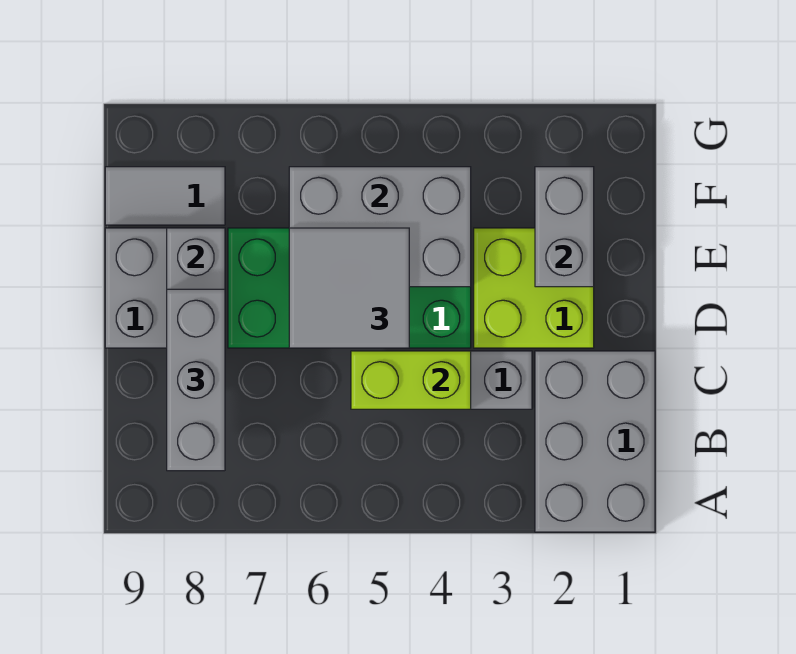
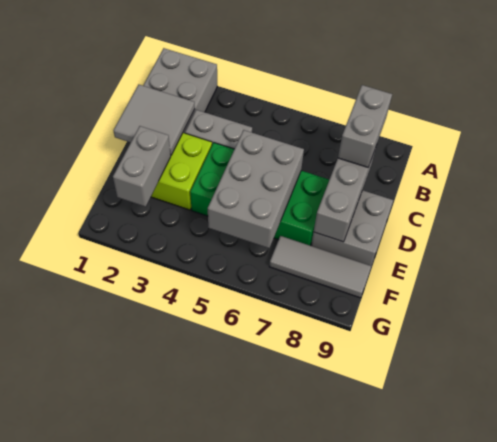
grey 1x3 brick [167,289,225,471] -> grey 1x2 brick [338,85,392,167]
lime 1x2 brick [351,351,471,409] -> none
grey 2x2 tile [289,228,409,348] -> grey 2x2 tile moved to [113,85,195,155]
grey 2x3 brick [289,167,471,287] -> grey 2x3 brick turned to [208,130,304,248]
grey 1x2 tile [105,167,225,225] -> grey 1x3 tile [269,236,371,298]

